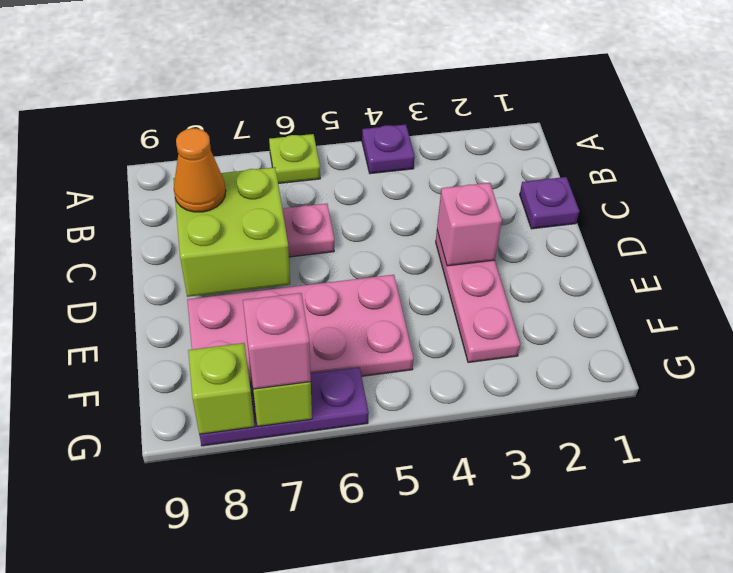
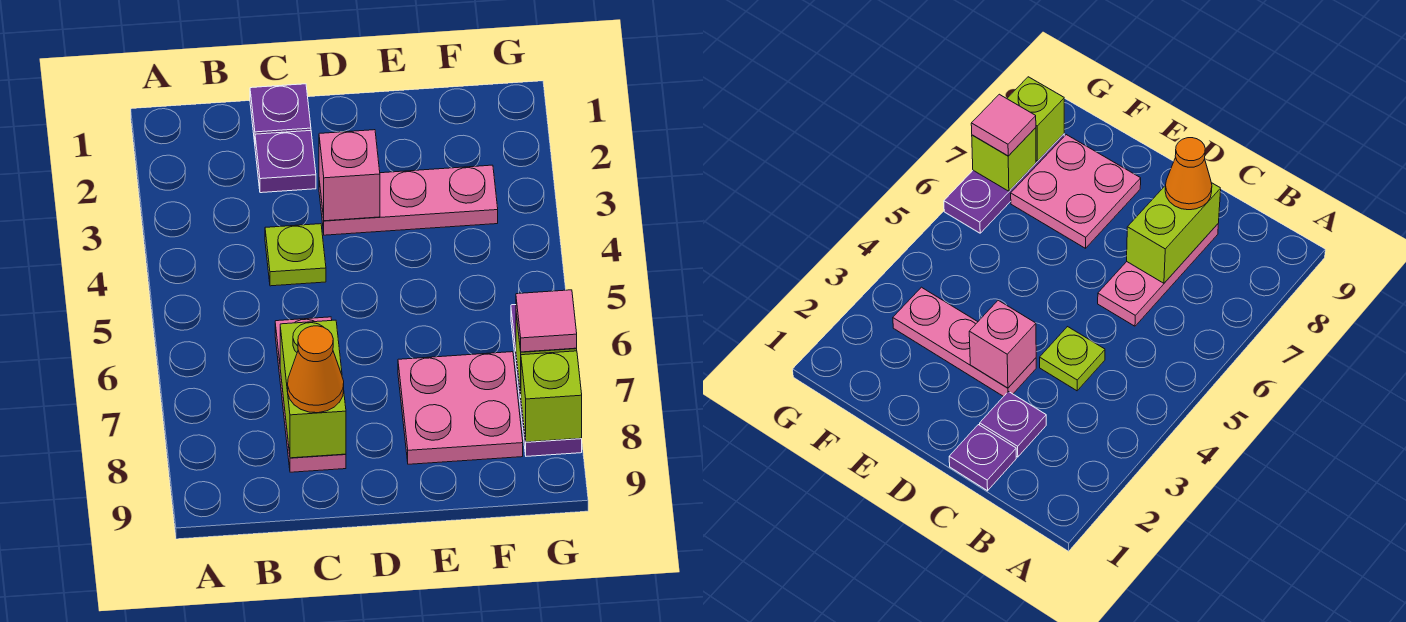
purple 1x1 plate [362,124,415,174] -> purple 1x1 plate moved to [255,131,316,193]
lime 1x1 plate [269,134,320,184] -> lime 1x1 plate moved to [265,224,326,286]
lime 2x2 brick [173,167,290,297] -> lime 1x2 brick [280,320,346,458]
pink 2x4 plate [187,275,414,381] -> pink 2x2 plate [398,352,523,464]
pink 1x1 brick [243,293,311,389] -> pink 1x1 tile [516,290,577,352]

